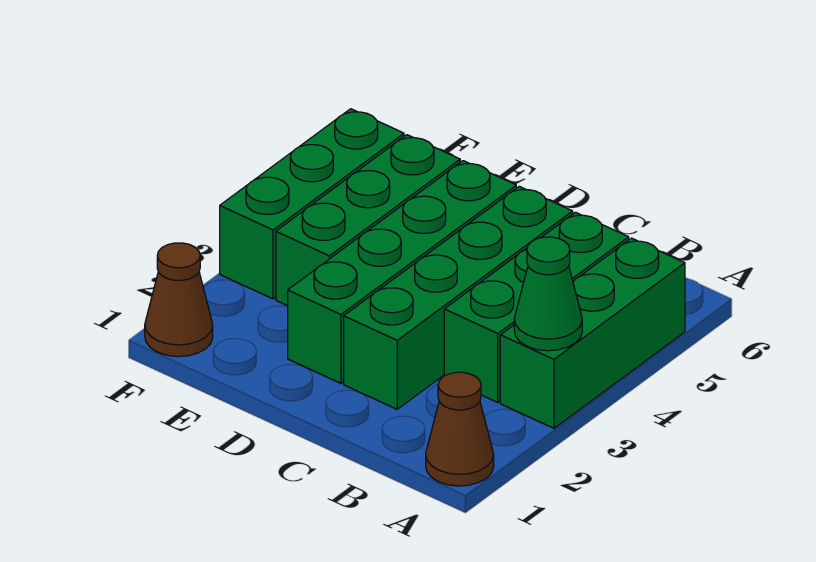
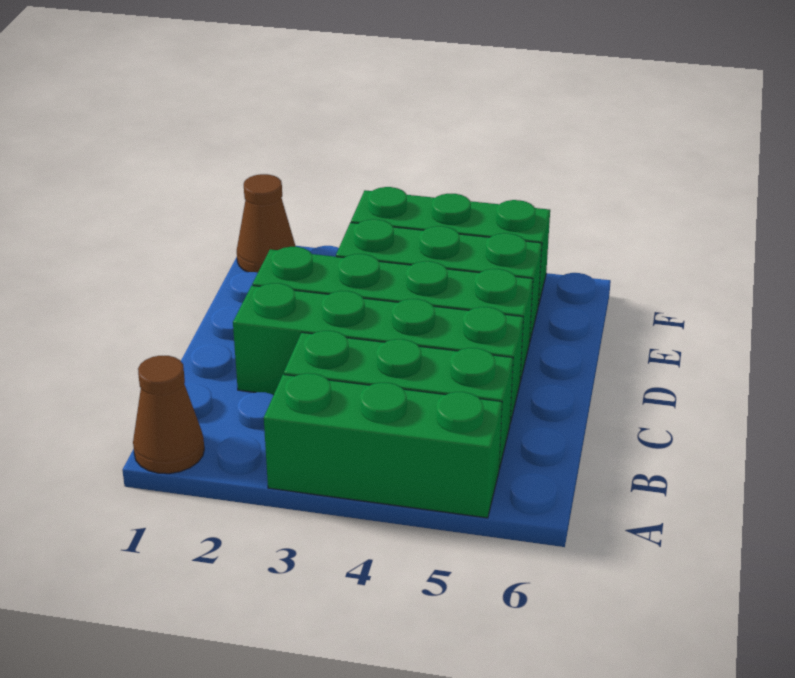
green 1x1 cone [514,237,582,351] -> none

